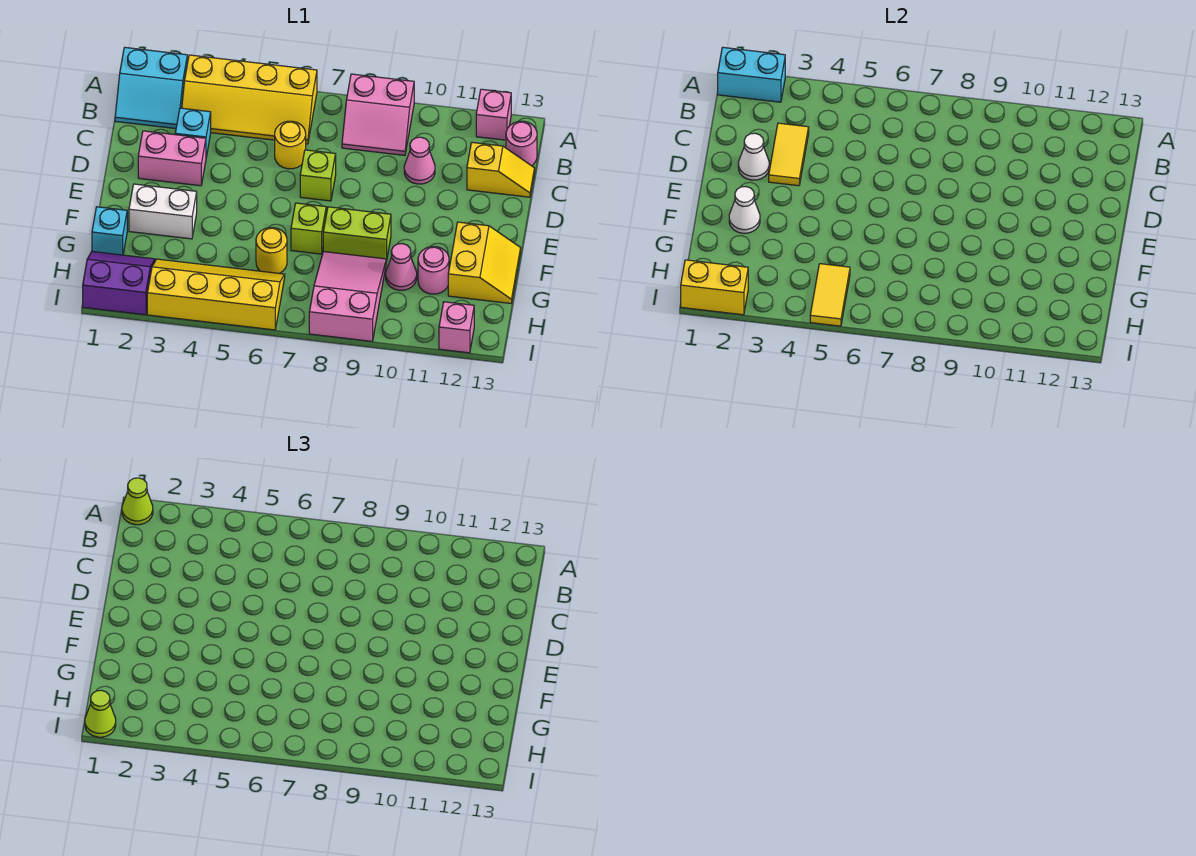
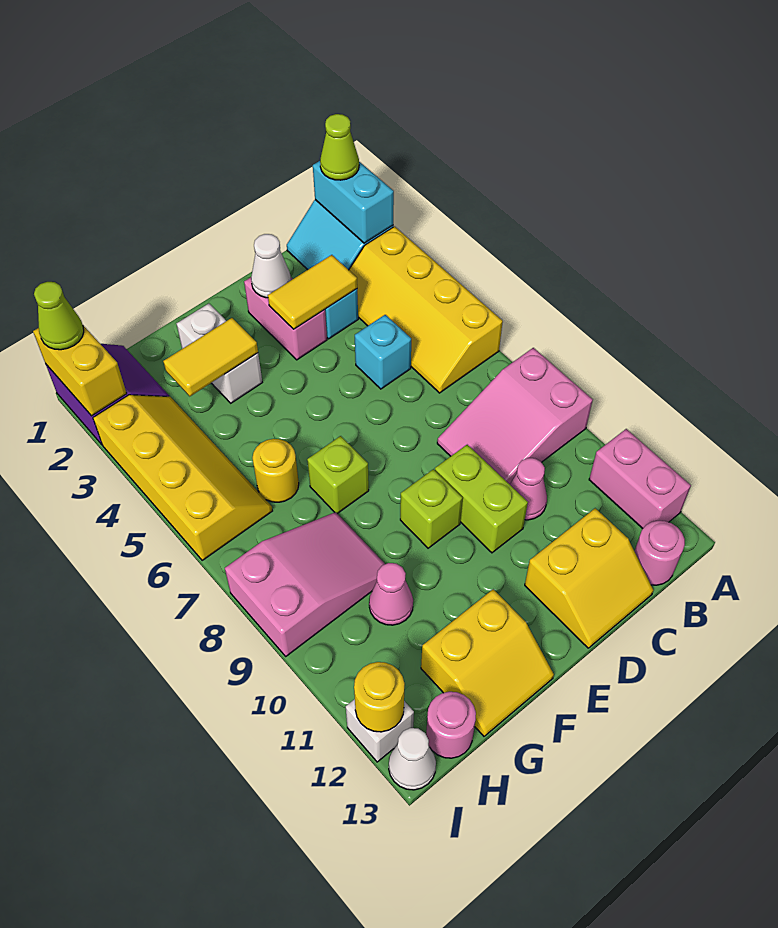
pink 2x2 slope [342,74,414,155] -> pink 2x3 slope [437,348,593,484]
pink 1x1 brick [476,89,511,140] -> pink 1x2 brick [589,429,691,529]
yellow 1x1 round brick [275,121,306,169] -> yellow 1x1 round brick moved to [354,662,405,732]
yellow 1x2 slope [467,142,535,197] -> yellow 2x2 slope [525,508,653,648]
lime 1x1 brick [300,150,336,201] -> lime 1x1 brick moved to [400,469,463,548]
white 1x1 cone [729,187,760,233] -> white 1x1 cone moved to [389,728,436,790]
lime 1x2 brick [323,207,391,261] -> lime 1x2 brick moved to [435,445,528,553]
cyan 1x1 brick [92,207,127,255] -> cyan 1x1 brick moved to [355,315,411,389]
pink 1x1 round brick [418,247,449,294] -> pink 1x1 round brick moved to [426,692,476,758]
yellow 1x2 tile [810,264,850,326] -> yellow 1x2 tile moved to [163,318,258,396]
pink 1x1 brick [439,302,474,353] -> white 1x1 brick [346,699,414,762]

